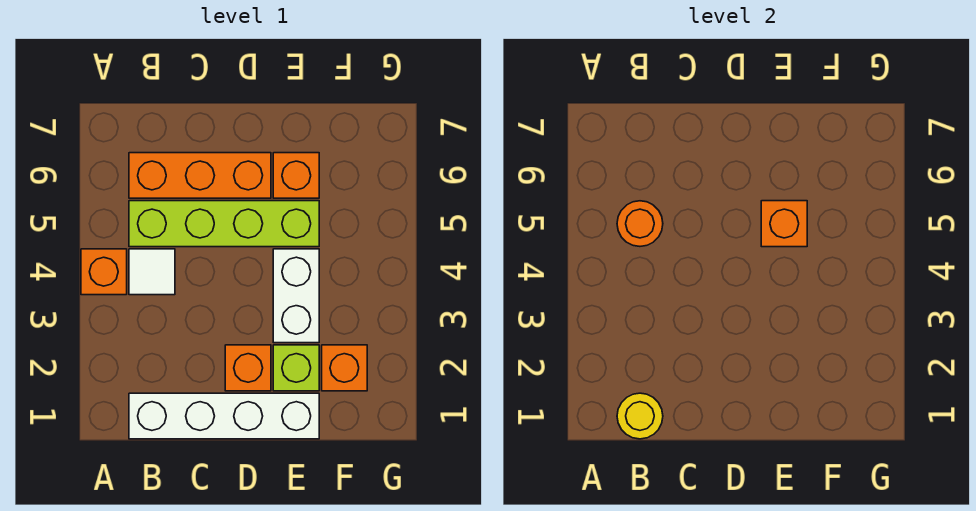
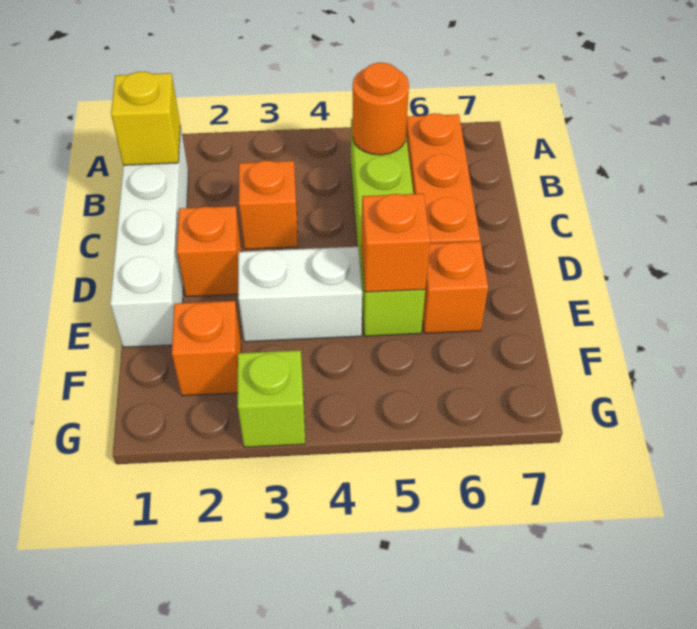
orange 1x1 brick [81,249,127,295] -> orange 1x1 brick moved to [239,161,298,249]
yellow 1x1 round brick [617,393,663,439] -> yellow 1x1 brick [111,72,180,165]
white 1x1 tile [129,249,175,295] -> none
lime 1x1 brick [273,345,319,391] -> lime 1x1 brick moved to [238,350,305,447]

